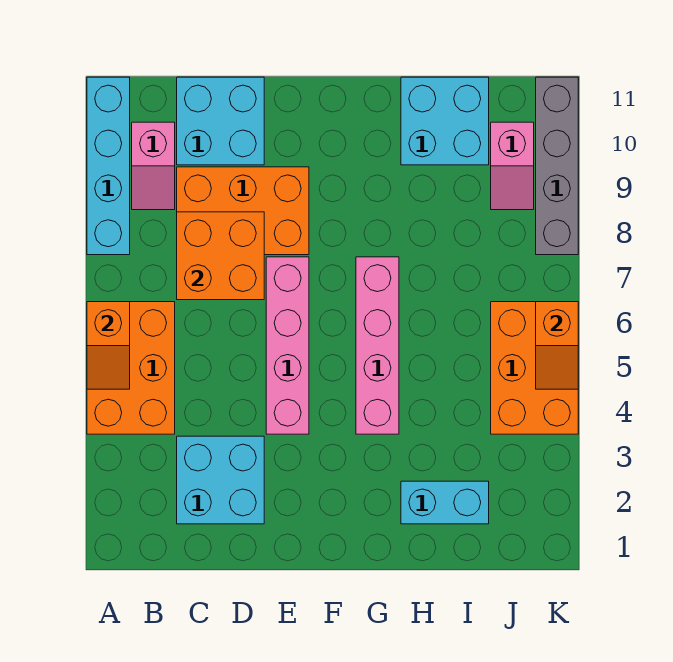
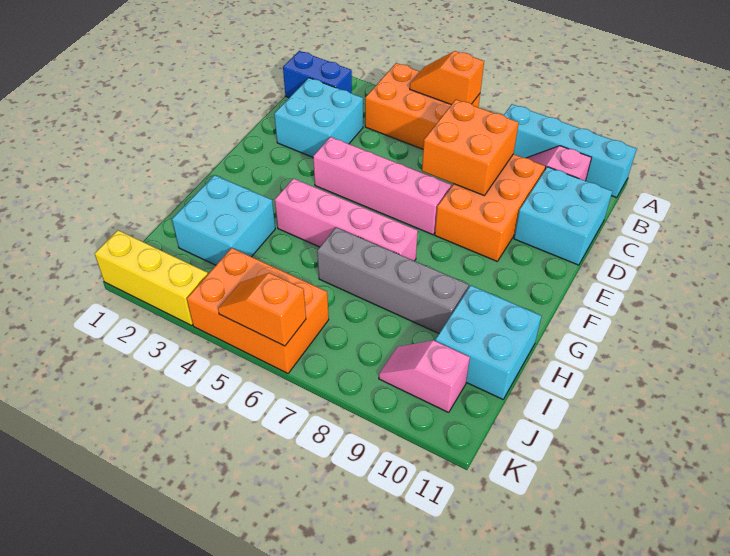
none -> blue 1x2 brick [283,51,352,98]
cyan 1x2 brick [401,481,489,524] -> cyan 2x2 brick [172,175,275,265]
none -> yellow 1x3 brick [95,230,208,326]
grey 1x4 brick [536,77,578,255] -> grey 1x4 brick moved to [317,228,469,333]

